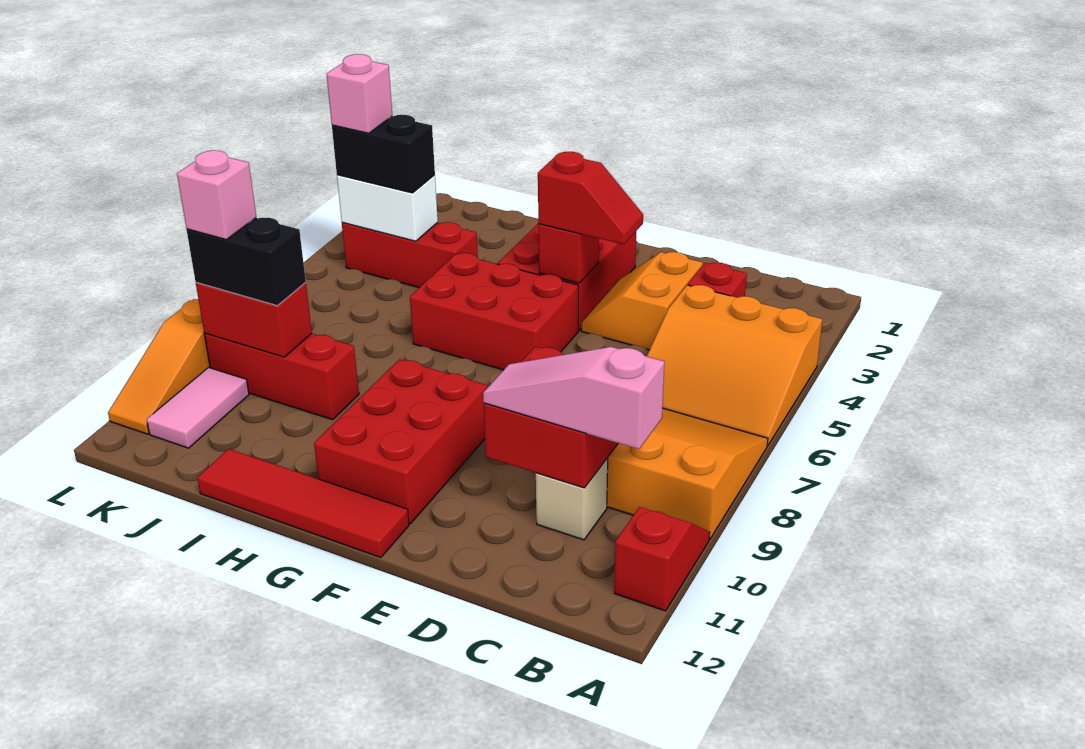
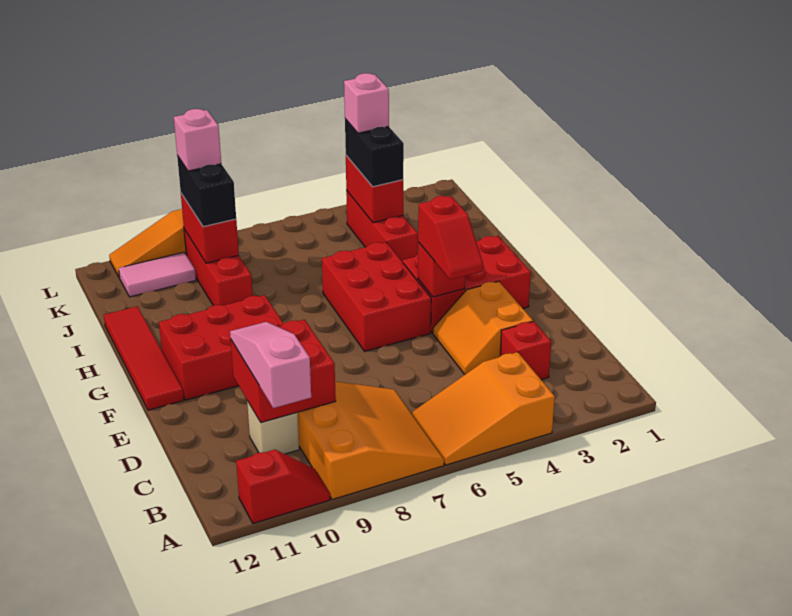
orange 3x3 slope [647,285,823,446] -> orange 2x3 slope [412,352,555,465]
orange 2x2 slope [581,252,703,350] -> orange 2x2 slope turned to [433,281,533,374]
white 1x2 brick [337,175,438,241] -> red 1x2 brick [346,156,403,223]

